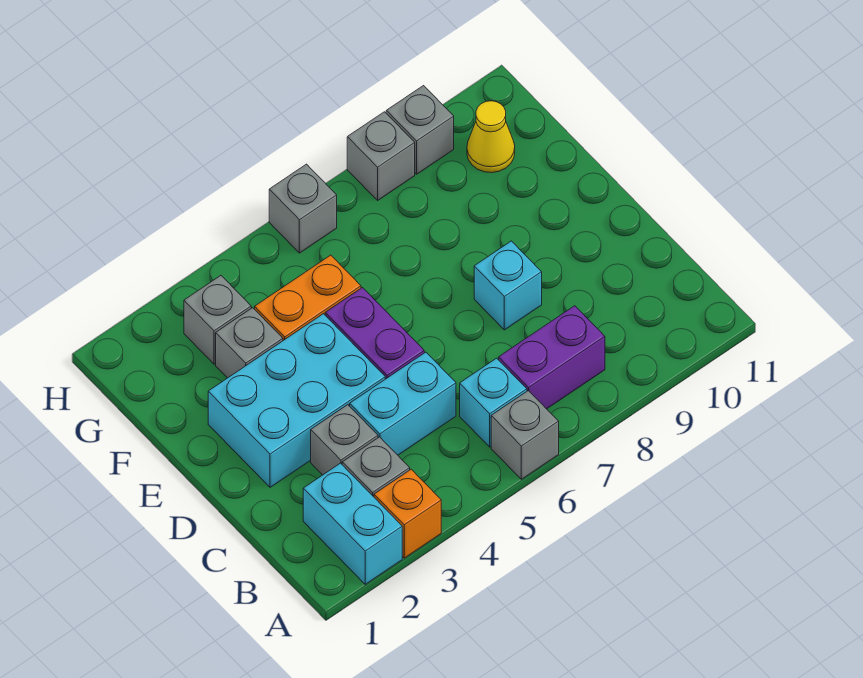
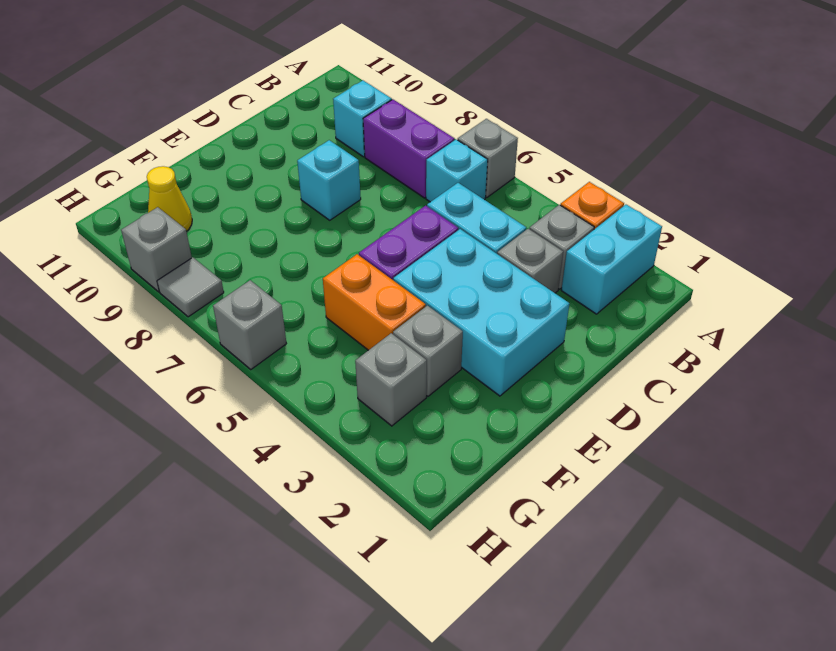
none -> cyan 1x1 brick [333,80,392,157]
grey 1x1 brick [347,112,415,200] -> grey 1x1 tile [157,258,224,317]

